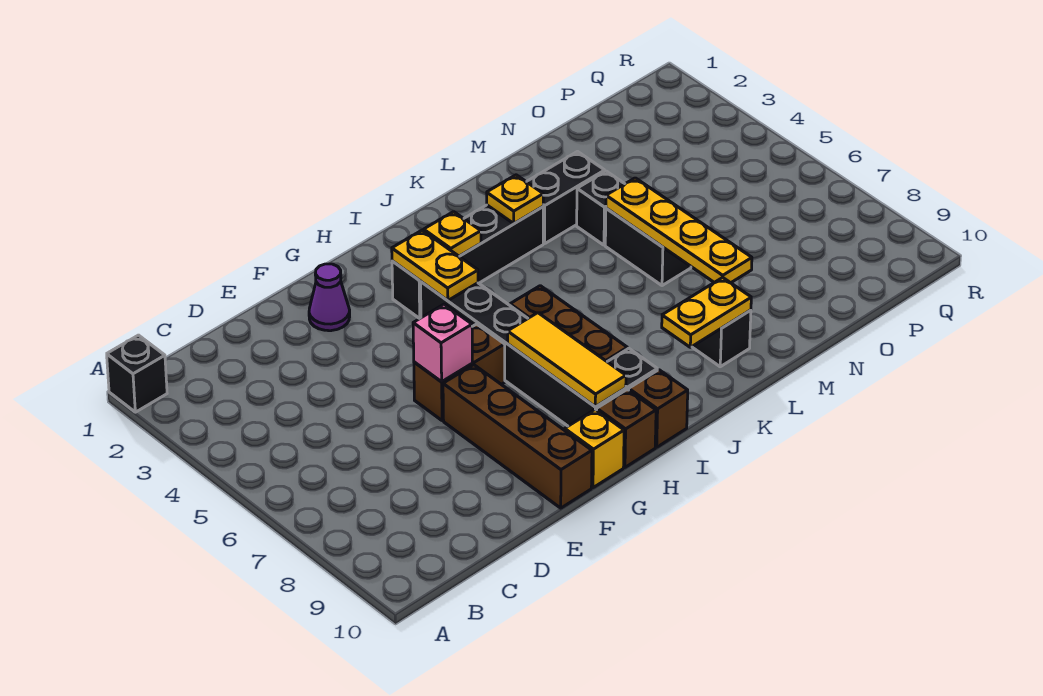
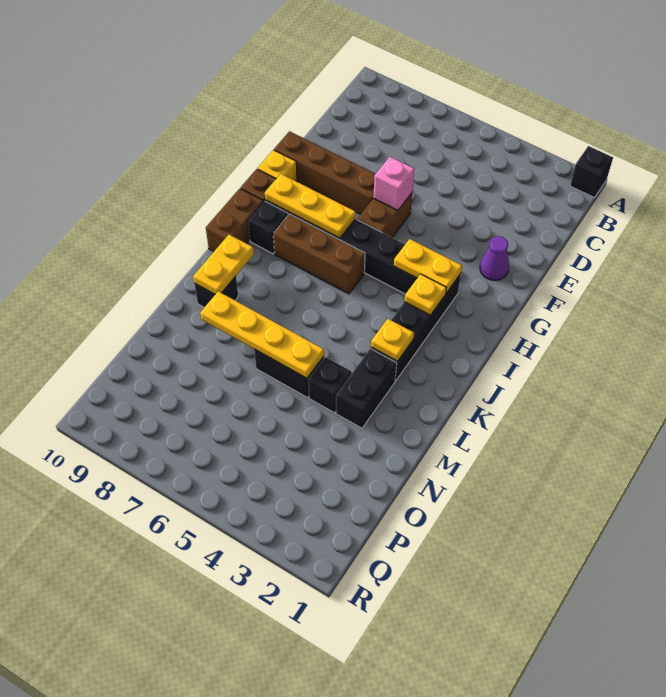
yellow 1x3 tile [507,313,626,407] -> yellow 1x3 plate [265,174,356,238]
brown 1x1 brick [629,370,688,447] -> brown 1x2 brick [206,189,263,252]

